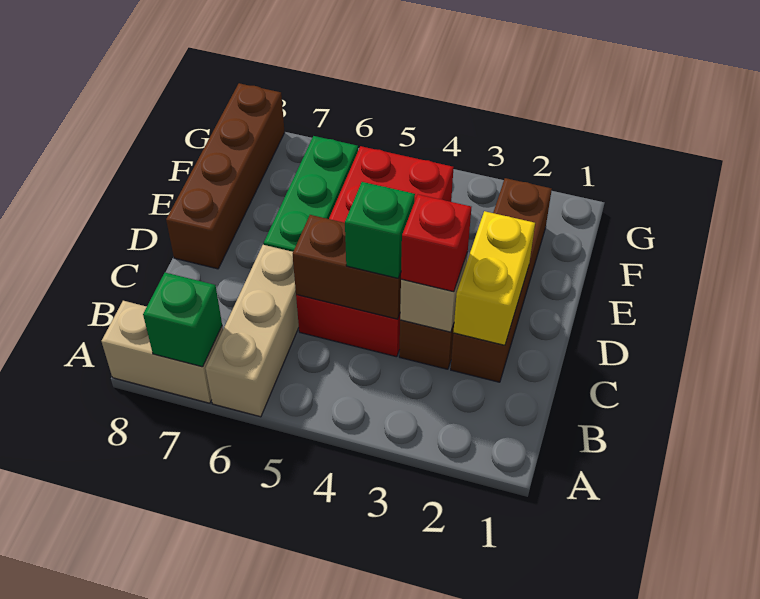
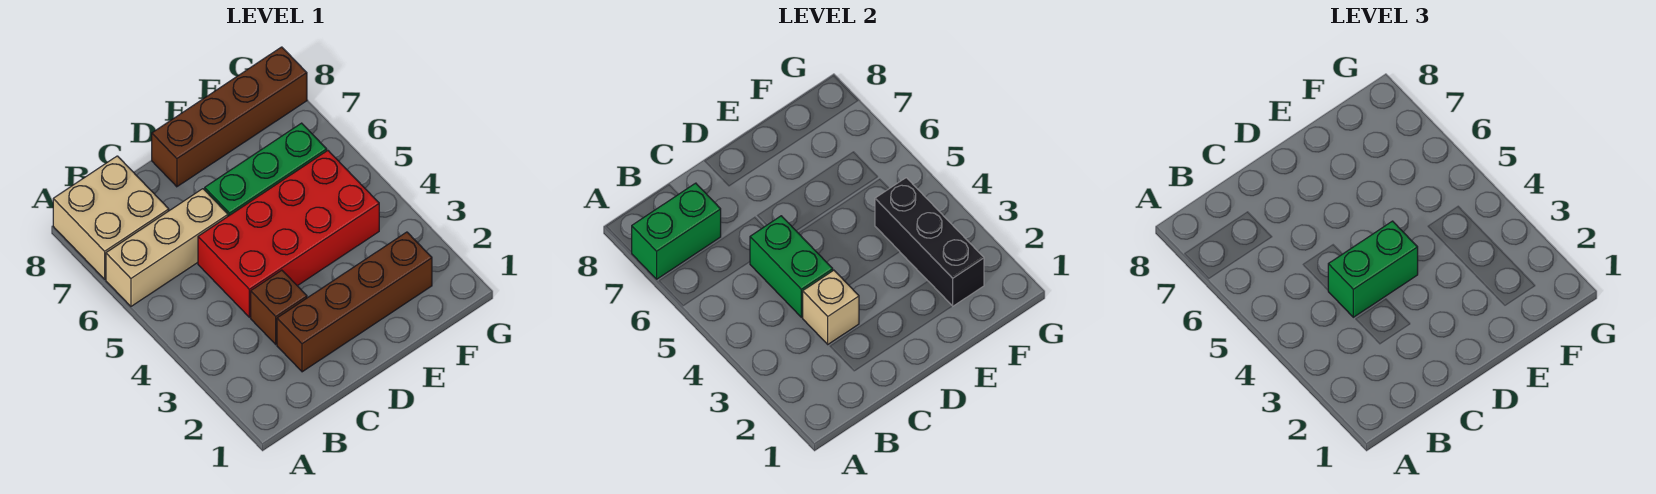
tan 1x2 brick [101,301,223,403] -> tan 2x2 brick [53,156,169,279]
green 1x1 brick [143,273,222,367] -> green 1x2 brick [632,183,721,279]
yellow 1x2 brick [453,211,535,345] -> none
red 1x1 brick [401,195,471,292] -> none
brown 1x2 brick [293,215,401,319] -> green 1x2 brick [750,216,833,317]
green 1x1 brick [345,182,415,278] -> green 1x2 brick [1328,221,1418,317]
none -> black 1x3 brick [875,178,984,306]

